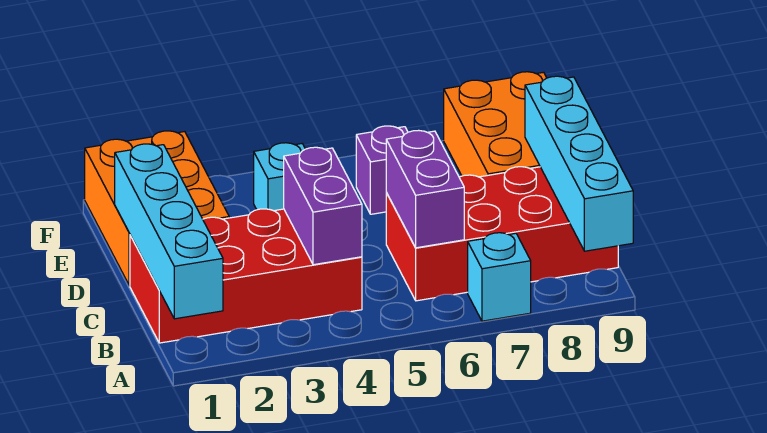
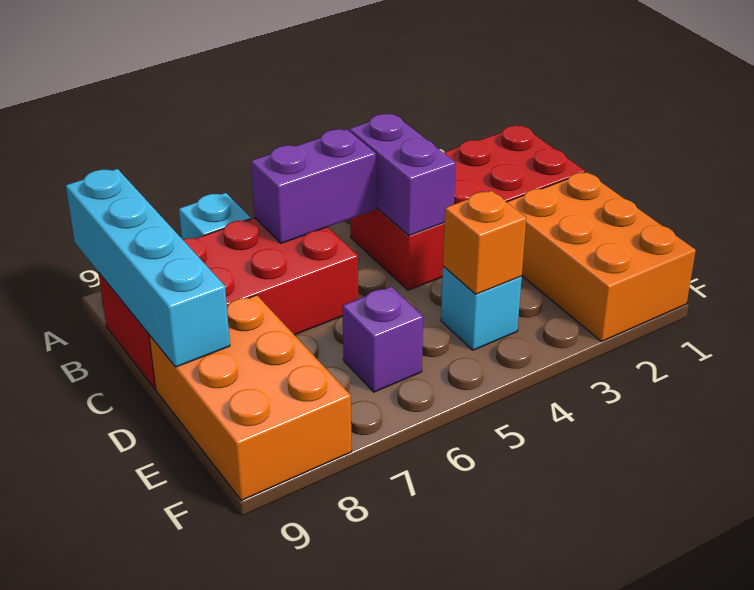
cyan 1x4 brick [115,144,223,319] -> none
purple 1x2 brick [386,130,464,248] -> purple 1x2 brick turned to [251,129,376,243]
none -> orange 1x1 brick [443,191,526,294]

